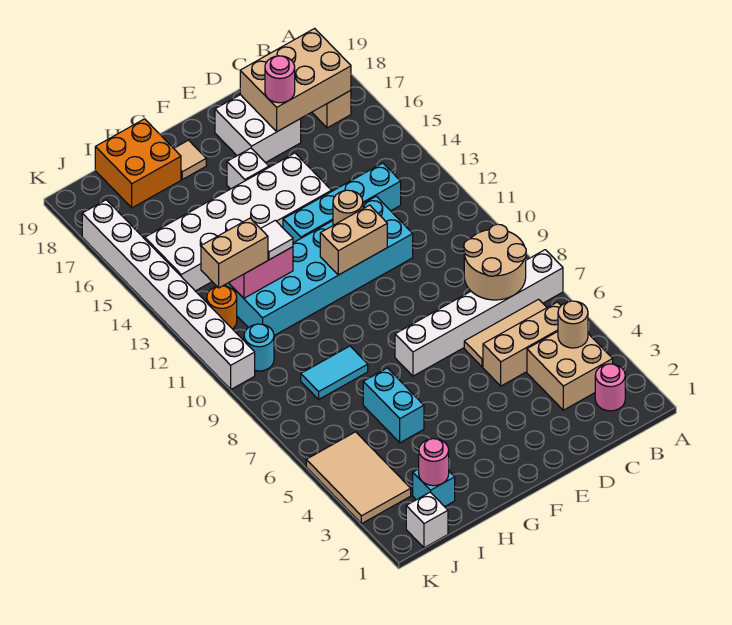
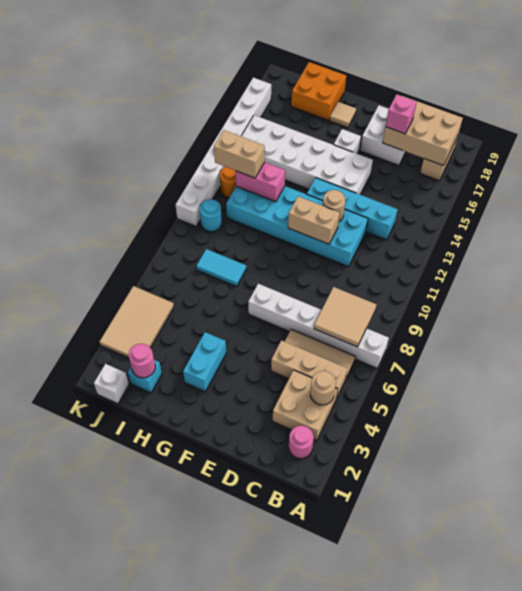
tan 2x2 round brick [464,224,526,300] -> tan 2x2 tile [314,287,377,347]
pink 1x1 round brick [265,56,295,103] -> pink 1x1 brick [386,94,416,134]
cyan 1x2 brick [363,368,424,443] -> cyan 1x2 brick moved to [183,332,226,392]
white 1x1 tile [261,220,293,260] -> none

